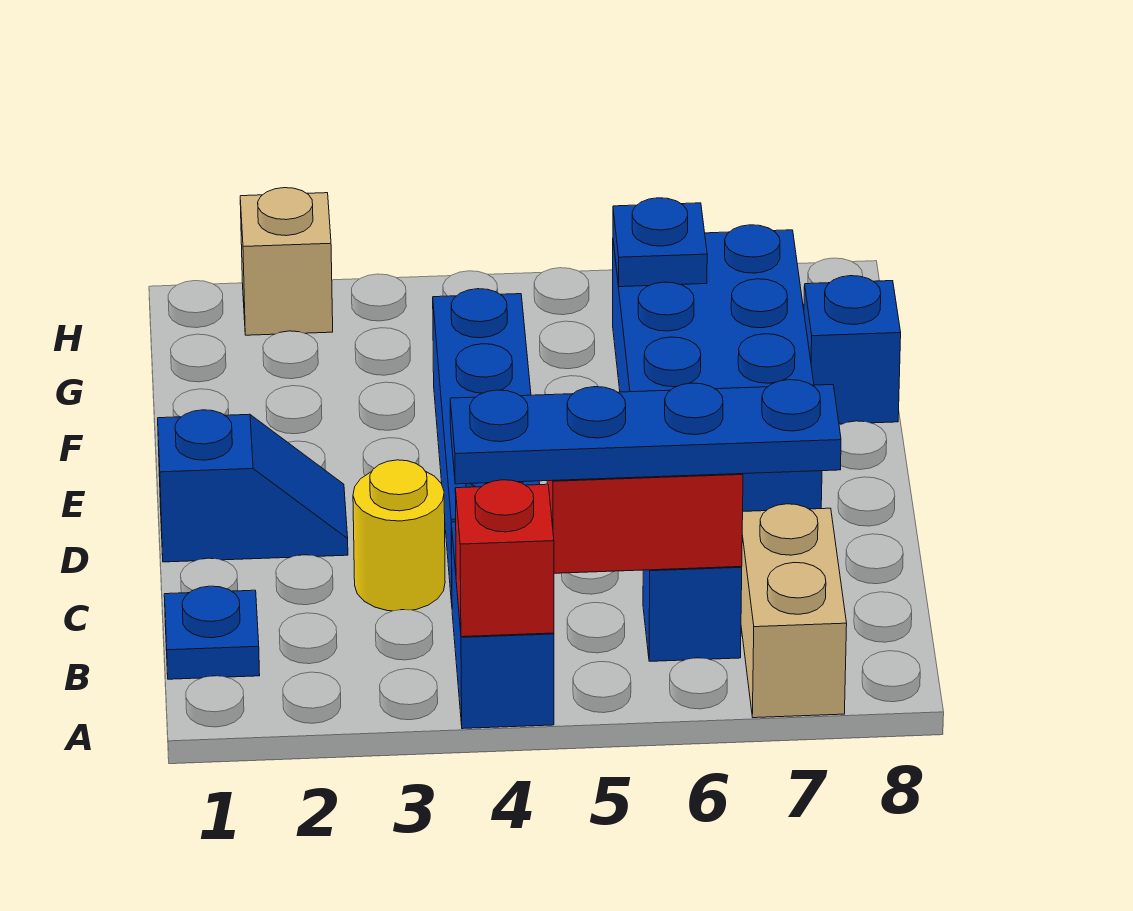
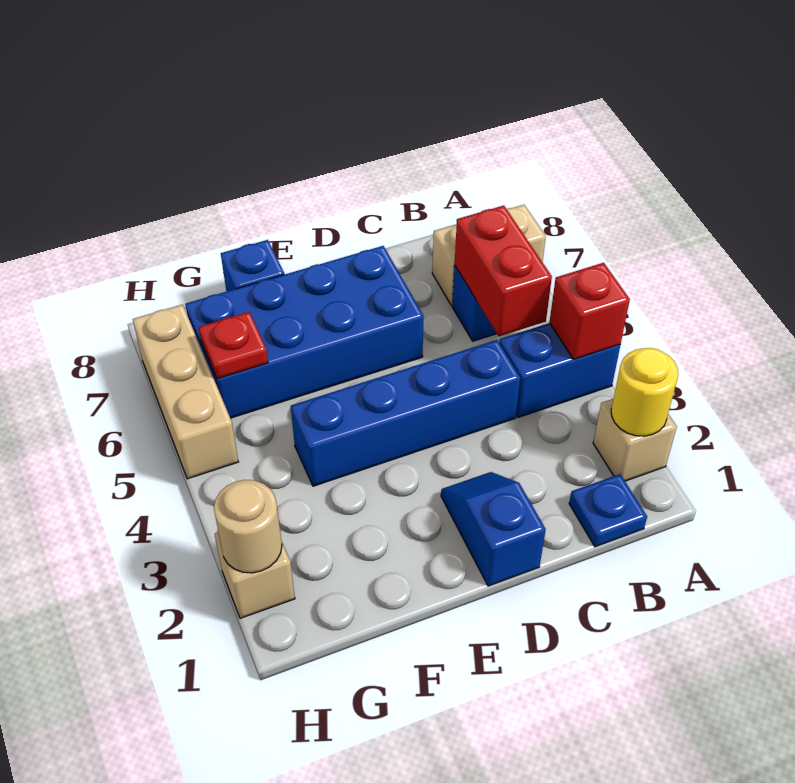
none -> tan 1x1 brick [593,399,677,481]
blue 1x4 plate [450,380,841,484] -> none
yellow 1x1 round brick [353,460,445,611] -> yellow 1x1 round brick moved to [611,348,678,436]
blue 1x1 plate [613,198,707,287] -> red 1x1 plate [199,312,268,379]
none -> tan 1x1 round brick [214,480,282,573]
none -> tan 1x3 brick [133,305,238,479]

